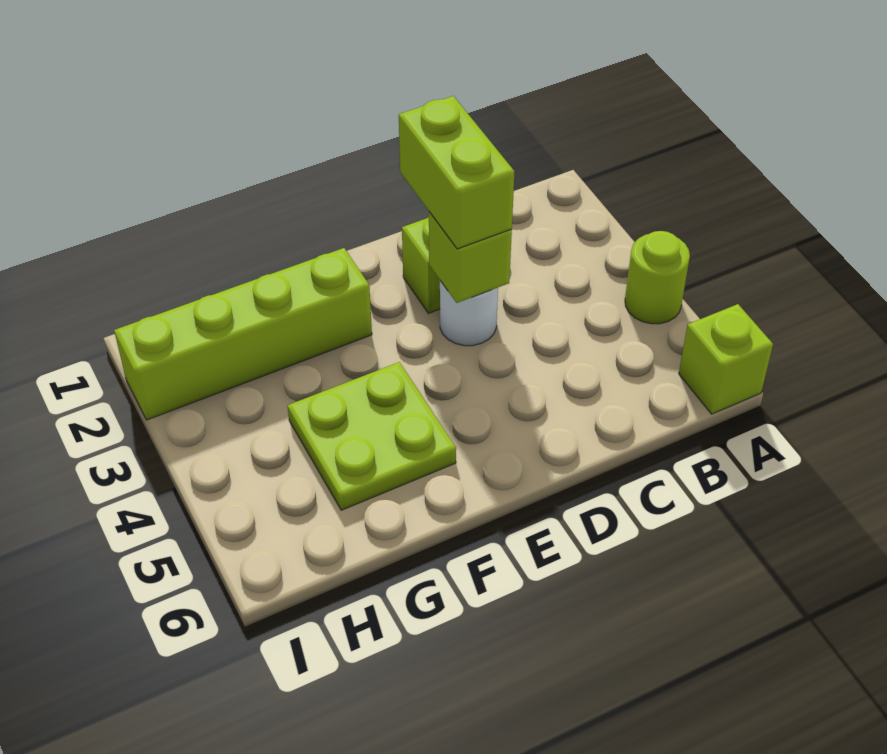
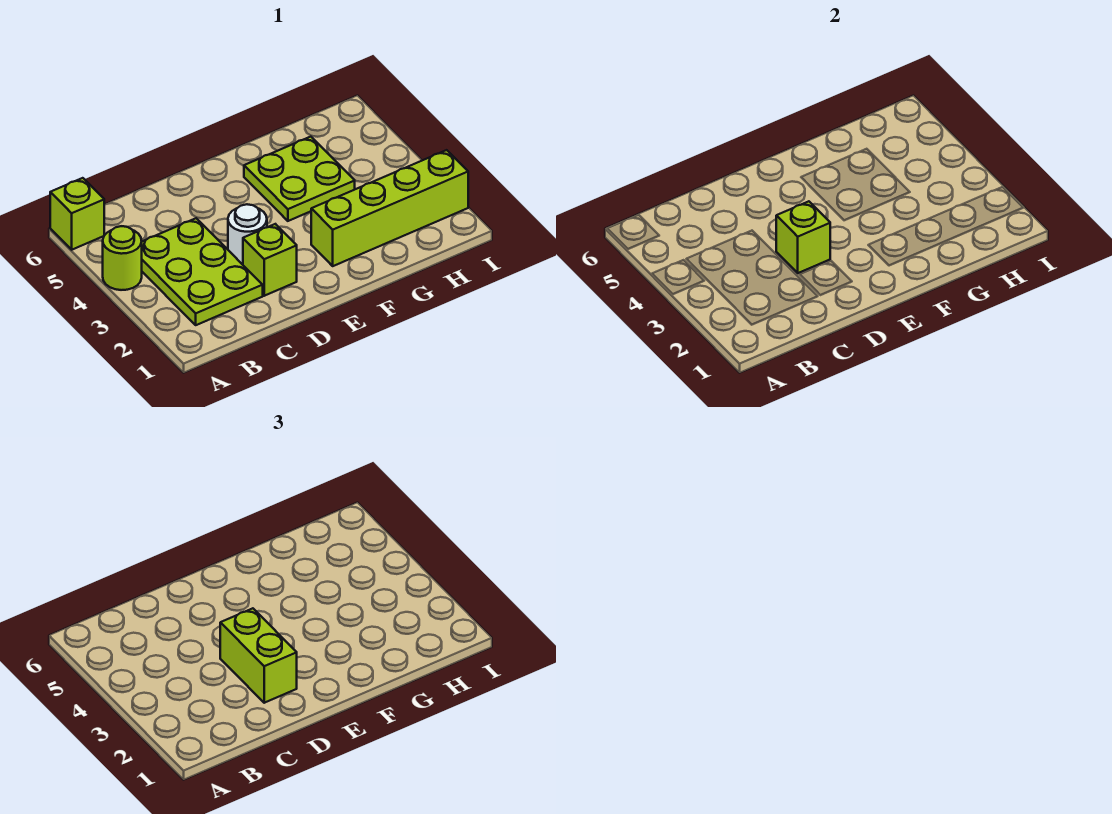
none -> lime 2x3 plate [142,218,263,325]

